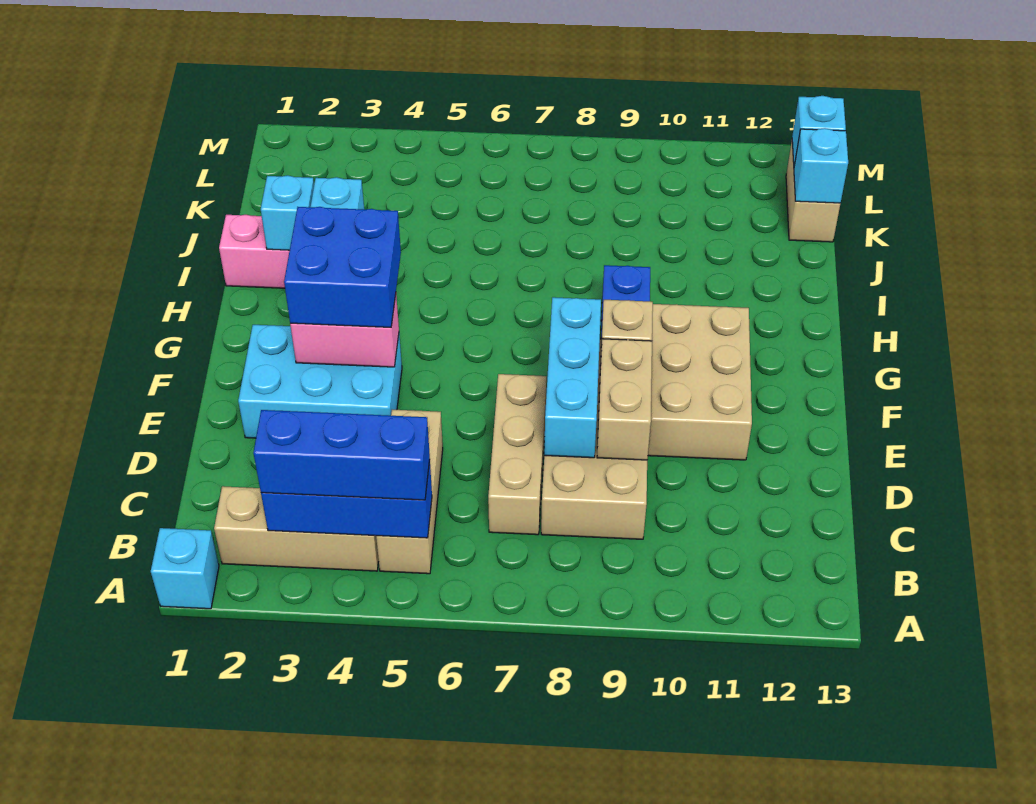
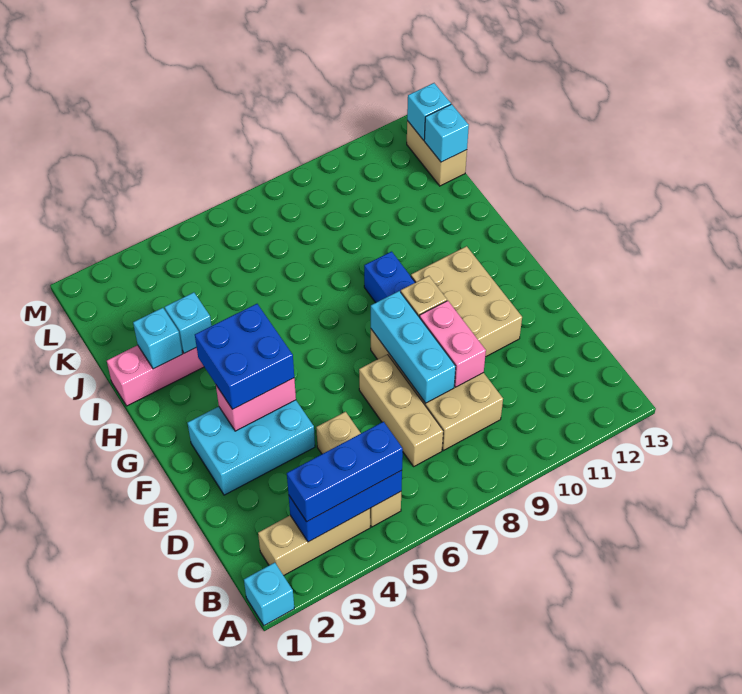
tan 1x2 brick [597,339,652,460] -> pink 1x2 brick [419,301,486,387]

